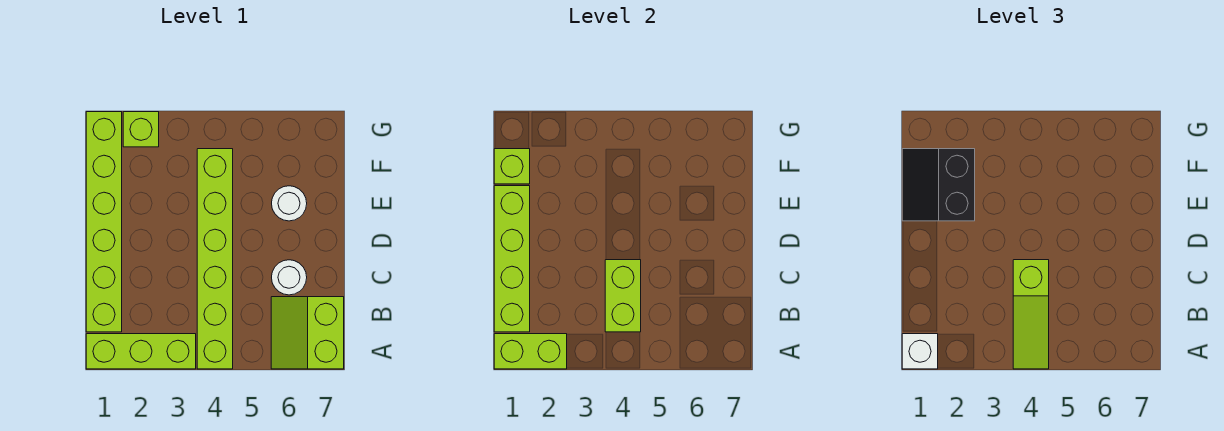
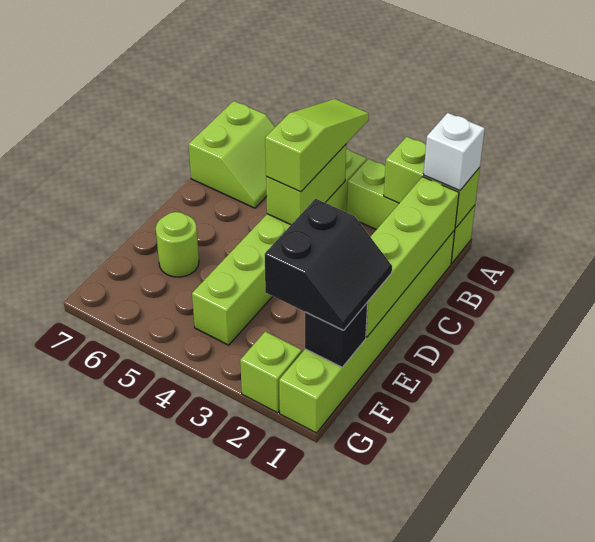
white 1x1 round brick [272,260,307,295] -> none
white 1x1 round brick [272,186,307,221] -> lime 1x1 round brick [156,212,199,277]
lime 1x1 brick [494,149,530,184] -> black 1x1 brick [305,303,367,367]

